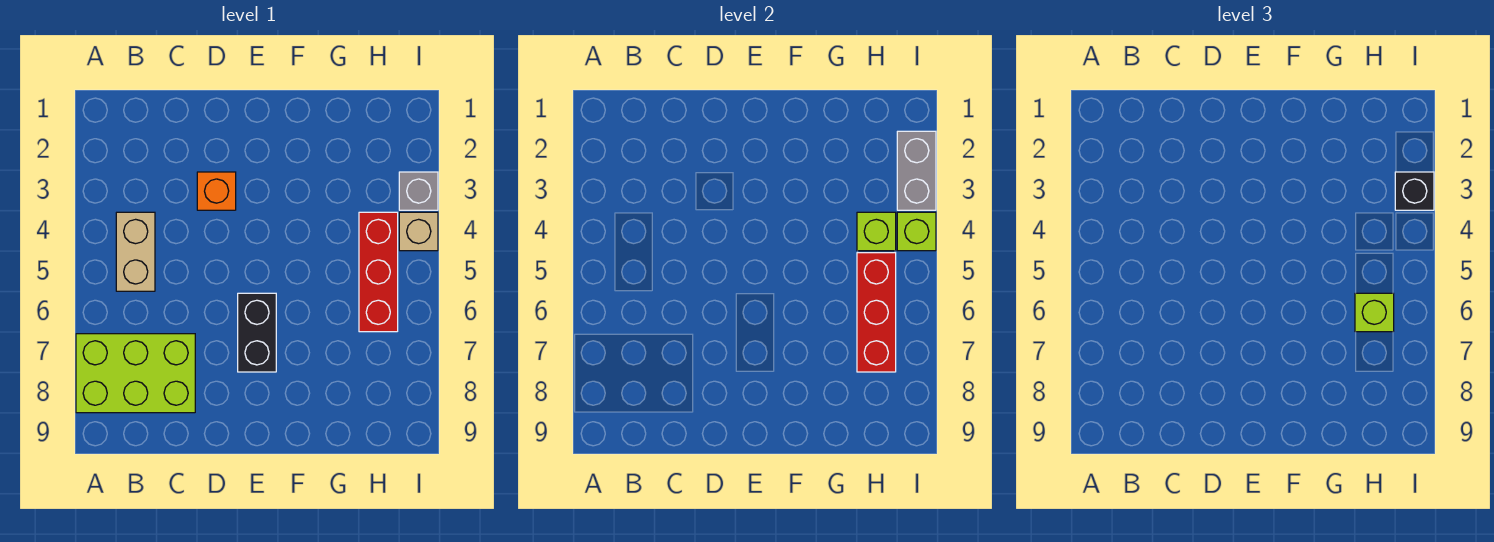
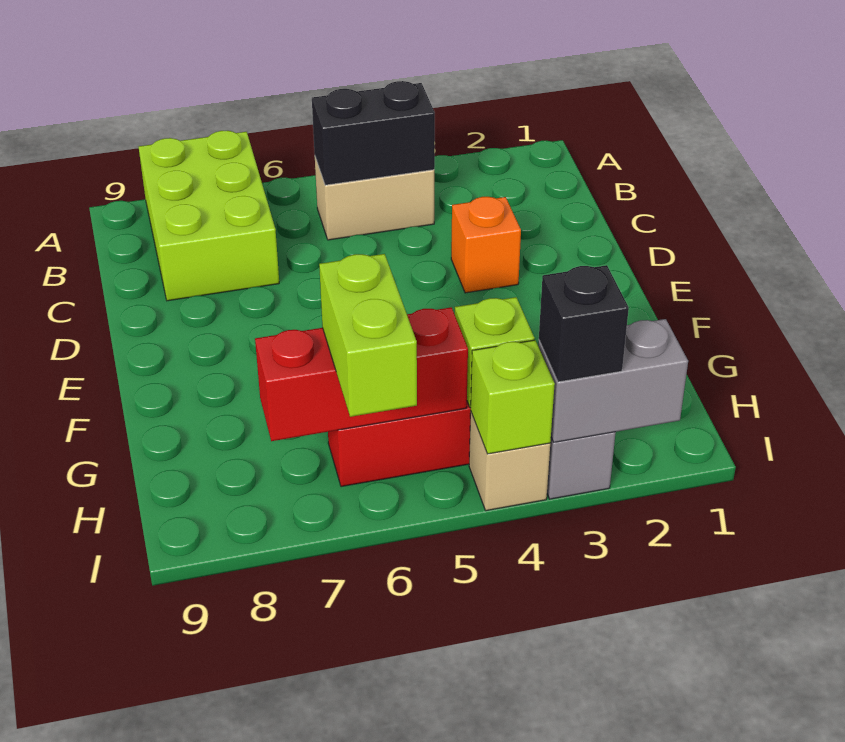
black 1x2 brick [238,293,276,372] -> black 1x2 brick moved to [312,81,435,185]
lime 1x1 brick [1355,293,1394,332] -> lime 1x2 brick [319,254,417,417]

